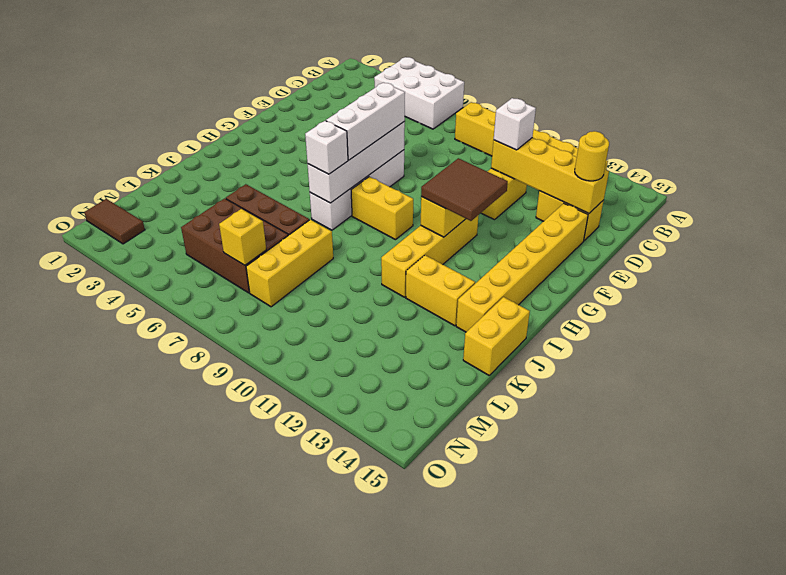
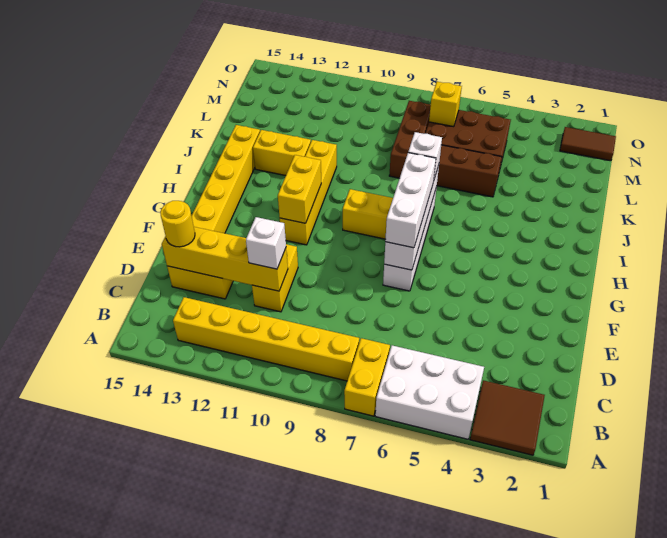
brown 2x2 tile [421,158,508,221] -> brown 2x2 tile moved to [470,380,545,455]
yellow 1x2 brick [463,297,530,375] -> yellow 1x2 brick moved to [344,338,390,416]
yellow 1x3 brick [246,220,333,307] -> brown 1x3 brick [389,101,431,178]

